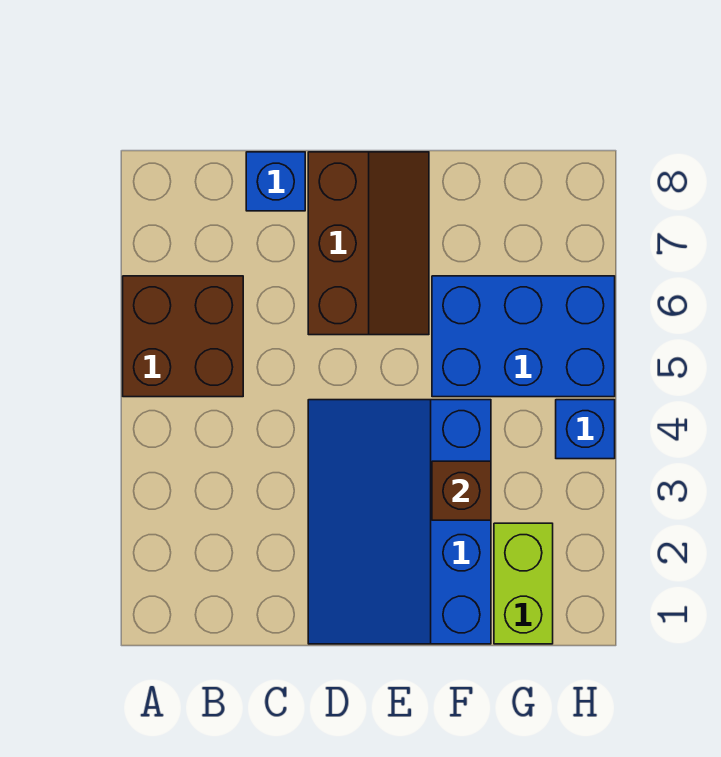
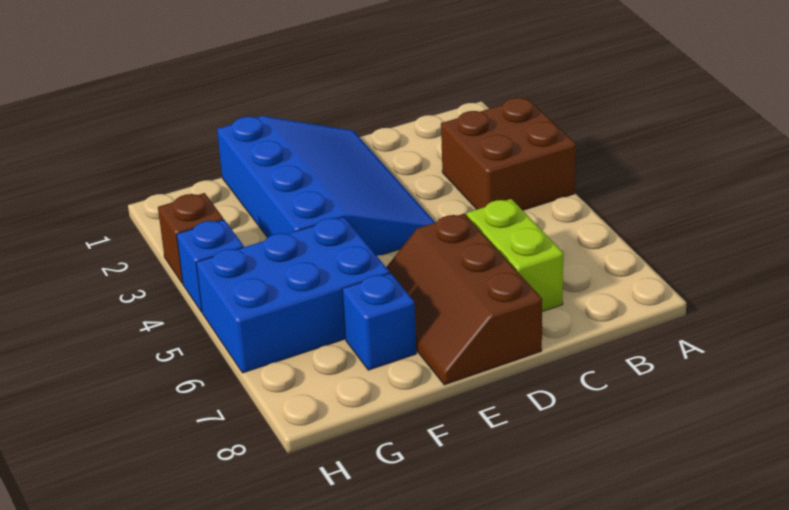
brown 2x2 brick [123,276,243,397] -> brown 2x2 brick moved to [441,98,576,210]
blue 1x1 brick [246,152,305,211] -> blue 1x1 brick moved to [342,273,416,370]
brown 1x1 brick [432,461,491,520] -> brown 1x1 brick moved to [158,193,223,284]
lime 1x2 brick [494,523,553,644] -> lime 1x2 brick moved to [466,199,563,312]

